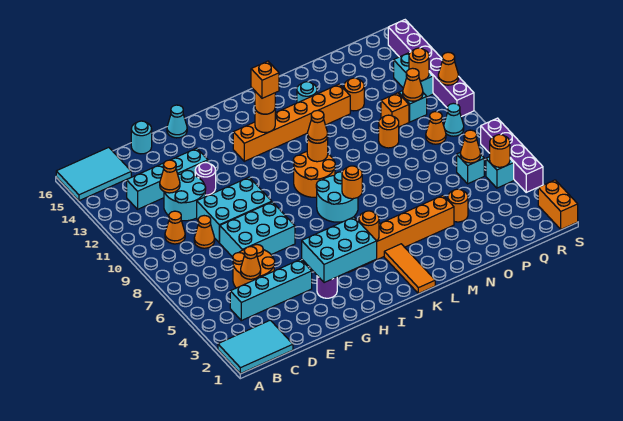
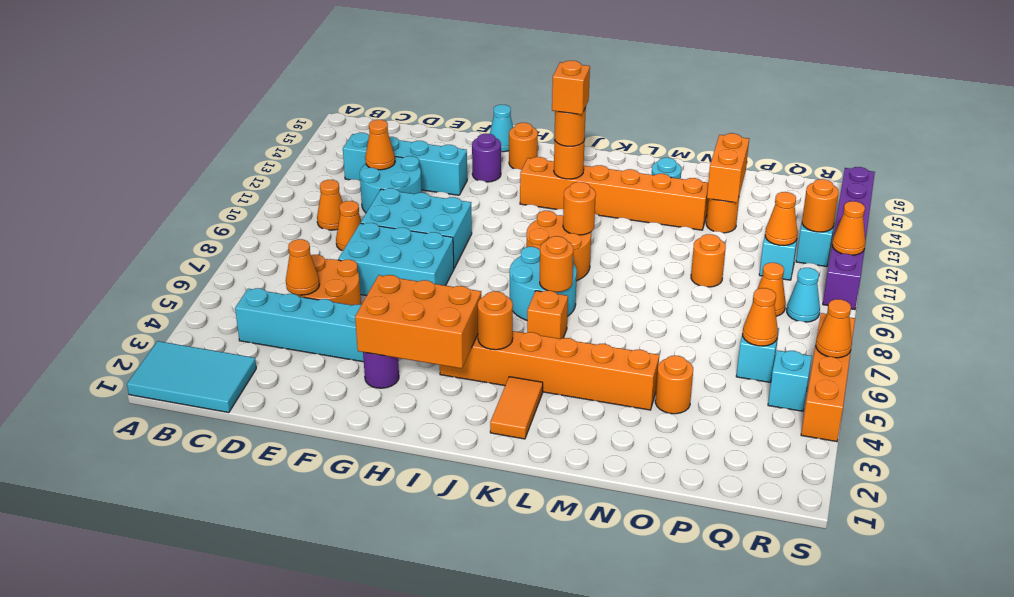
cyan 2x3 tile [56,147,131,201] -> none
cyan 1x1 round brick [131,121,152,154] -> none
purple 1x1 round brick [195,163,216,195] -> purple 1x1 round brick moved to [472,134,501,182]
cyan 2x3 brick [302,217,377,283] -> orange 2x3 brick [355,275,481,369]
orange 1x3 tile [384,244,435,294] -> orange 1x2 tile [490,377,543,439]
orange 1x1 cone [307,110,328,143] -> orange 1x1 cone moved to [816,299,852,358]
orange 1x1 brick [381,93,409,127] -> orange 1x1 brick moved to [527,291,568,339]
orange 1x1 round brick [490,135,510,167] -> orange 1x1 round brick moved to [509,123,538,170]
orange 1x2 brick [538,180,578,230] -> orange 1x2 brick moved to [707,133,749,203]
purple 1x4 brick [481,118,543,192] -> orange 1x4 brick [801,313,855,442]

